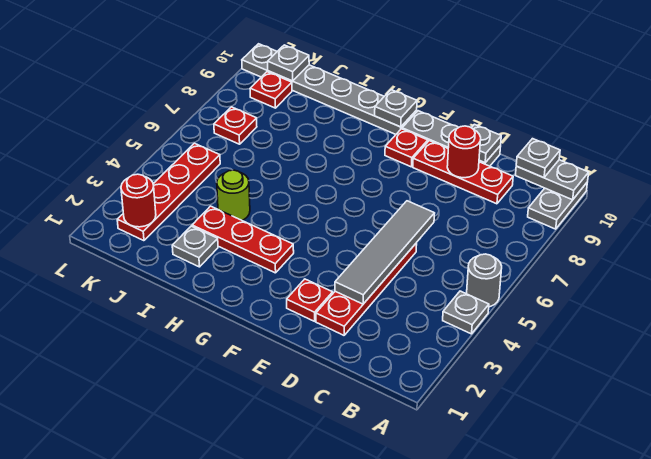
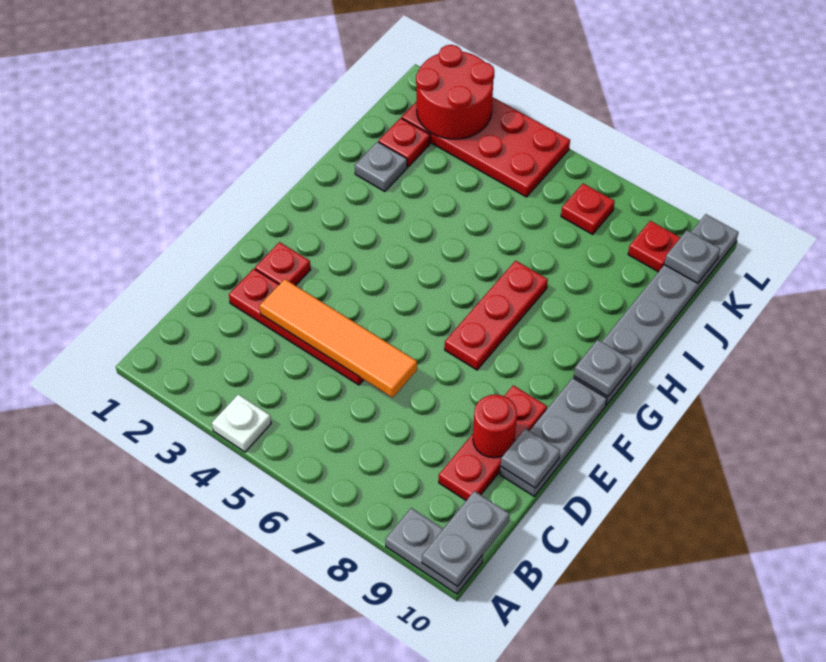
grey 1x1 plate [443,291,489,334] -> white 1x1 plate [212,394,271,452]
grey 1x1 round brick [467,254,502,307] -> none
grey 1x1 plate [516,139,560,178] -> none
grey 1x4 tile [335,201,435,304] -> orange 1x4 tile [260,279,417,397]
red 1x1 plate [385,129,428,167] -> red 1x1 plate moved to [379,118,430,167]
red 1x3 plate [192,206,294,273] -> red 1x3 plate moved to [445,261,548,370]
lime 1x1 round brick [217,170,250,220] -> none
red 1x4 plate [117,143,220,241] -> red 2x4 plate [402,97,570,197]
red 1x1 round brick [121,174,156,227] -> red 2x2 round brick [416,45,494,139]

